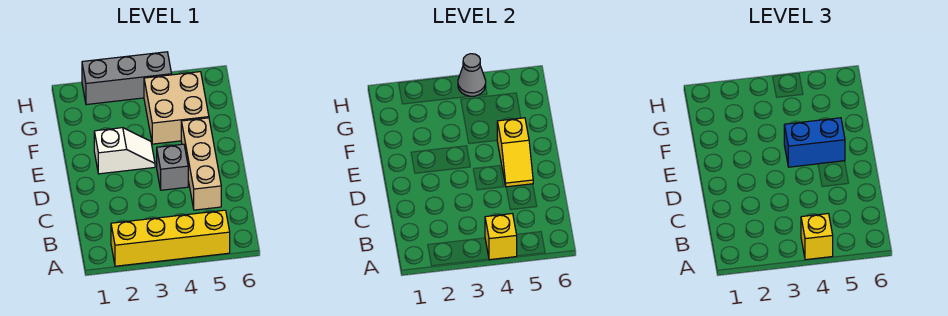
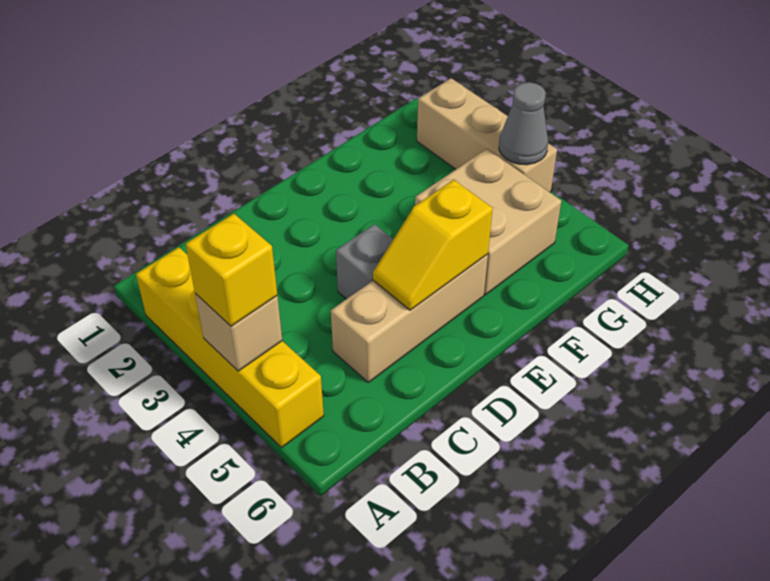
yellow 1x1 brick [485,214,517,260] -> tan 1x1 brick [195,293,282,371]
white 1x2 slope [94,128,155,174] -> none
blue 1x2 brick [784,118,845,167] -> none
grey 1x3 brick [82,52,172,105] -> tan 1x3 brick [417,78,557,192]

